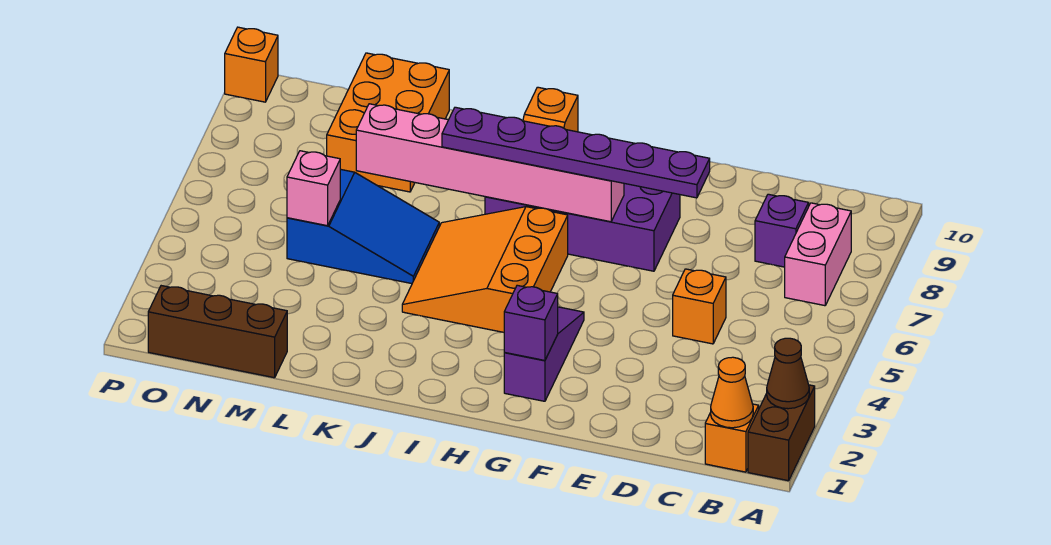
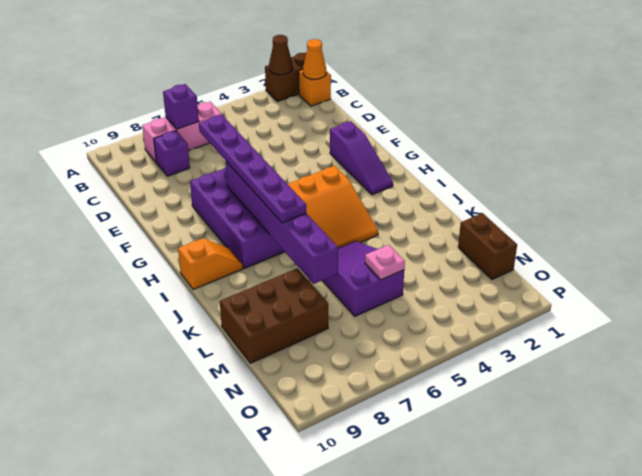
pink 1x2 brick [785,203,851,306] -> pink 1x3 brick [142,102,222,162]
orange 1x1 brick [673,269,726,344] -> none
purple 1x3 slope [504,307,584,401] -> purple 1x3 slope turned to [330,121,393,195]
purple 1x1 brick [504,285,558,360] -> purple 1x1 brick moved to [163,84,199,129]
pink 1x6 brick [356,104,624,222] -> purple 1x6 brick [226,161,338,284]
blue 2x3 slope [287,169,439,284] -> purple 2x3 slope [322,241,404,316]
orange 2x3 brick [327,53,449,192] -> brown 2x3 brick [220,268,328,363]
brown 1x3 brick [148,286,287,378] -> brown 1x2 brick [458,213,517,279]
pink 1x1 brick [287,151,340,226] -> pink 1x1 plate [365,245,405,280]
orange 1x1 brick [225,27,278,102] -> none

